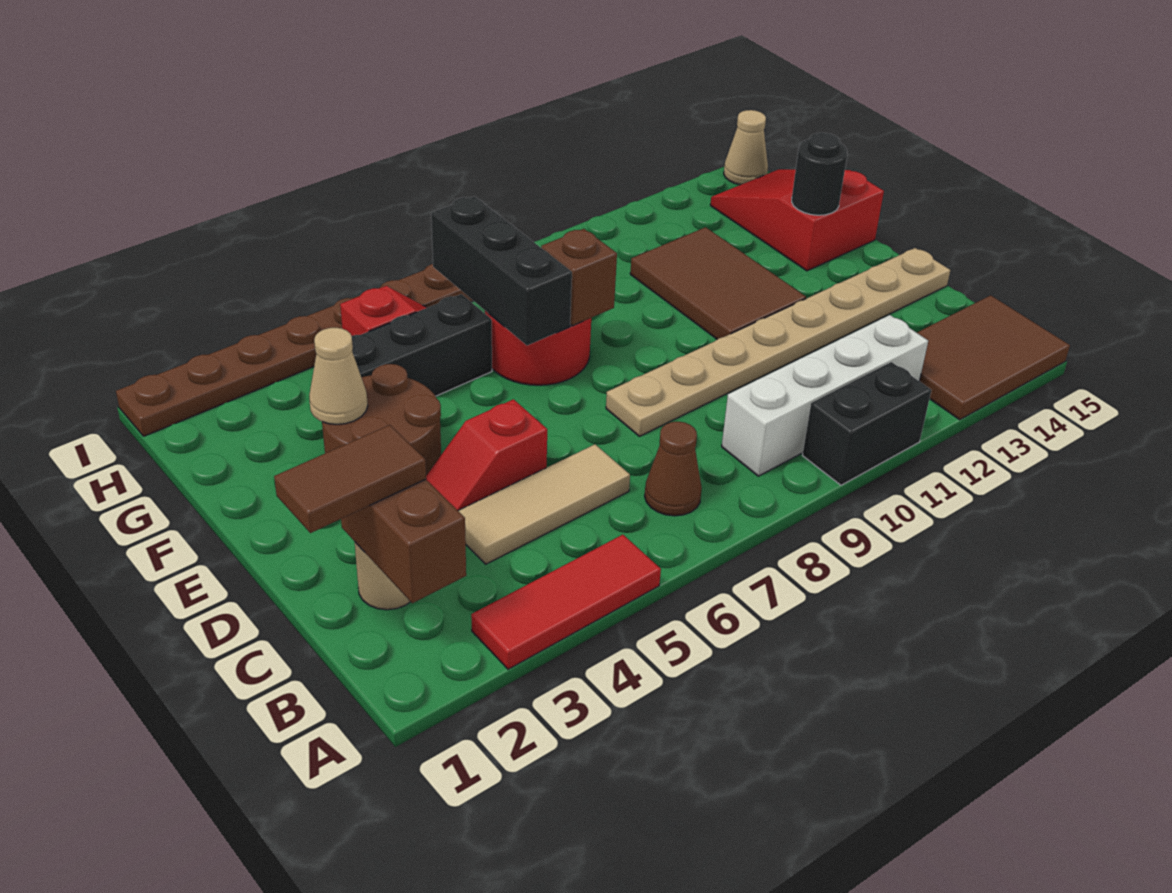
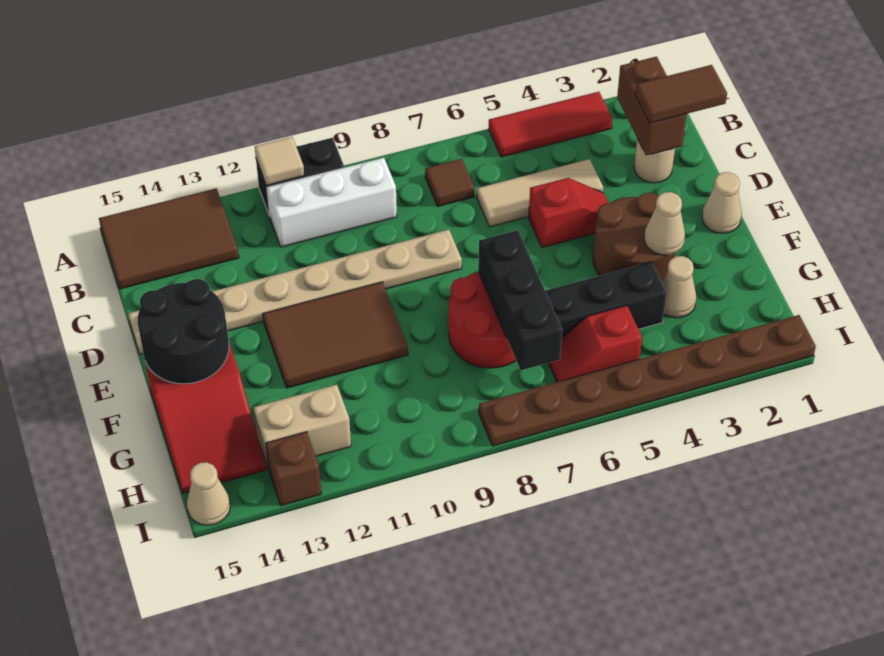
none -> tan 1x1 tile [255,137,304,185]
brown 1x1 cone [645,422,702,516] -> brown 1x1 tile [425,159,474,206]
white 1x4 brick [722,315,928,476] -> white 1x3 brick [267,158,397,247]
none -> tan 1x1 cone [702,172,742,233]
brown 2x3 tile [630,227,806,339] -> brown 2x3 tile turned to [263,282,408,388]
brown 1x1 brick [541,229,617,326] -> brown 1x1 brick moved to [266,432,321,506]
black 1x1 round brick [792,133,847,215] -> black 2x2 round brick [138,279,229,384]
none -> tan 1x1 cone [662,256,696,318]
none -> tan 1x2 brick [254,385,351,469]

